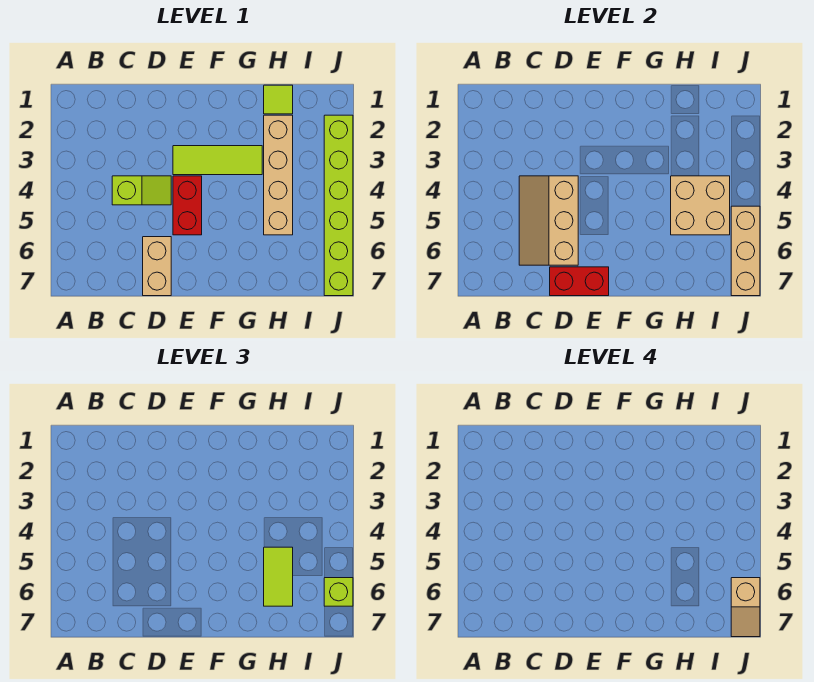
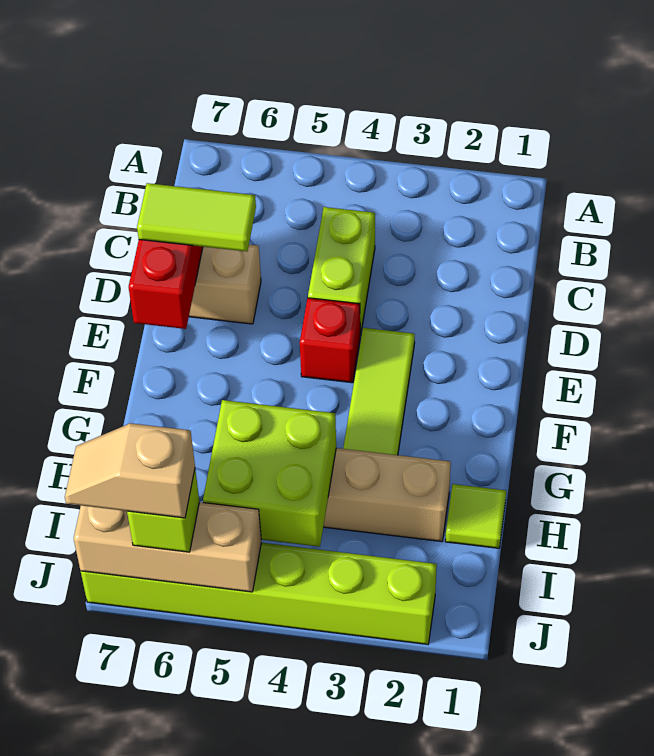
lime 1x2 slope [112,176,171,205] -> lime 1x2 brick [308,207,375,336]
tan 2x3 slope [519,176,578,265] -> none
red 1x2 brick [173,176,202,235] -> red 1x1 brick [300,298,360,383]
tan 2x2 brick [671,176,730,235] -> lime 2x2 brick [203,400,336,547]
lime 1x2 tile [264,547,293,606] -> lime 1x2 tile moved to [137,183,256,252]

